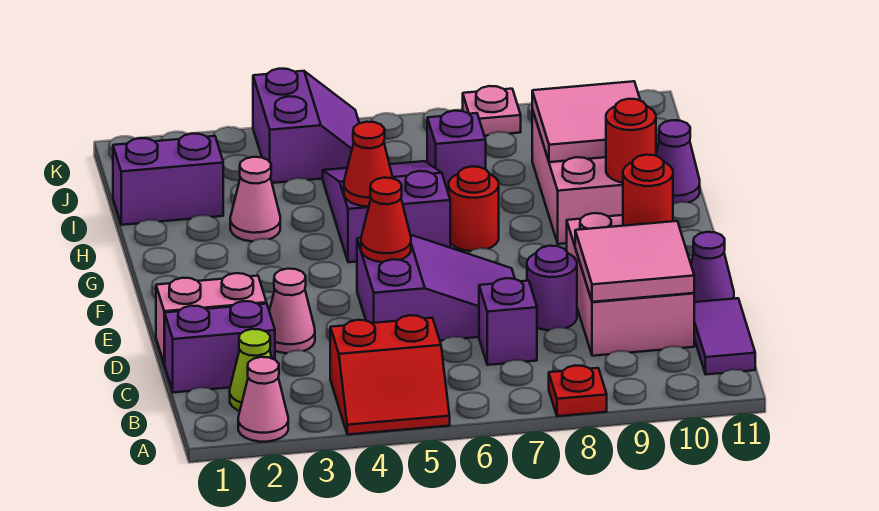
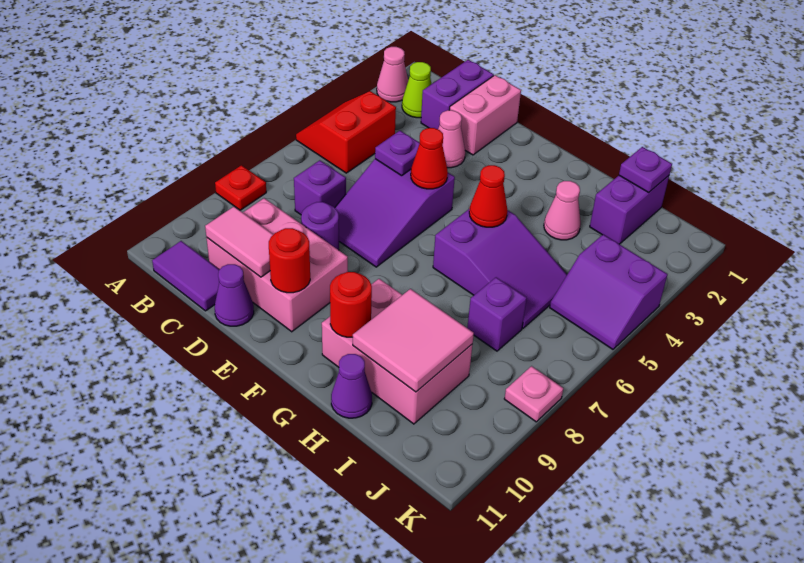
pink 2x2 tile [575,221,694,302] -> pink 1x2 tile [205,207,273,277]
none -> purple 1x1 plate [375,131,420,176]
red 1x1 round brick [449,167,499,251] -> none
none -> purple 1x1 plate [619,147,672,192]

